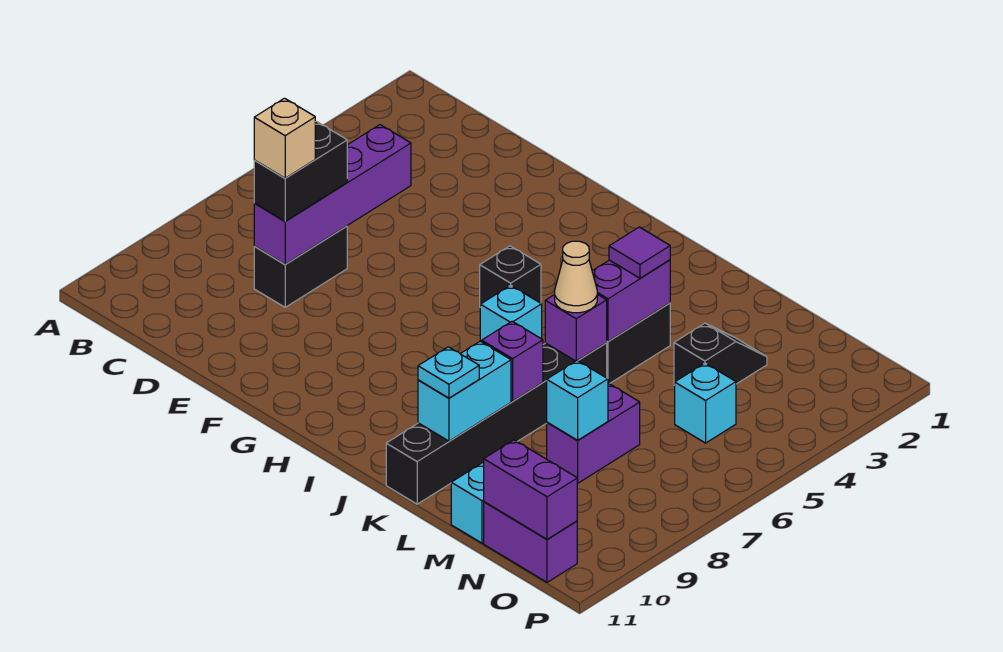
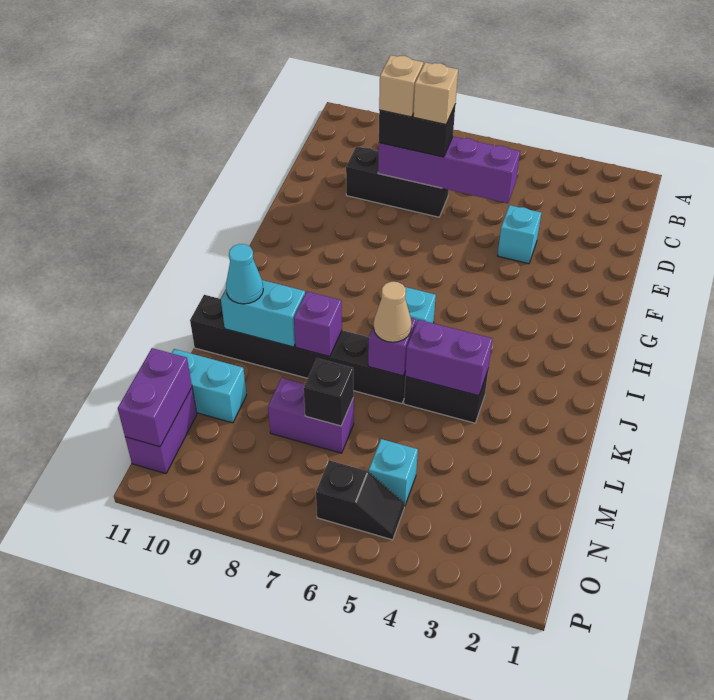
black 1x2 brick [254,226,347,307] -> black 1x3 brick [346,146,449,217]
none -> tan 1x1 brick [413,62,458,124]
black 1x1 brick [480,246,541,304] -> black 1x1 brick moved to [304,358,354,426]
purple 1x1 tile [609,227,670,278] -> none
cyan 1x1 plate [418,347,479,398] -> cyan 1x1 cone [226,244,263,304]
black 1x2 slope [674,323,767,385] -> black 1x2 slope moved to [316,460,405,540]
cyan 1x1 brick [547,360,608,440] -> cyan 1x1 brick moved to [497,205,541,264]

